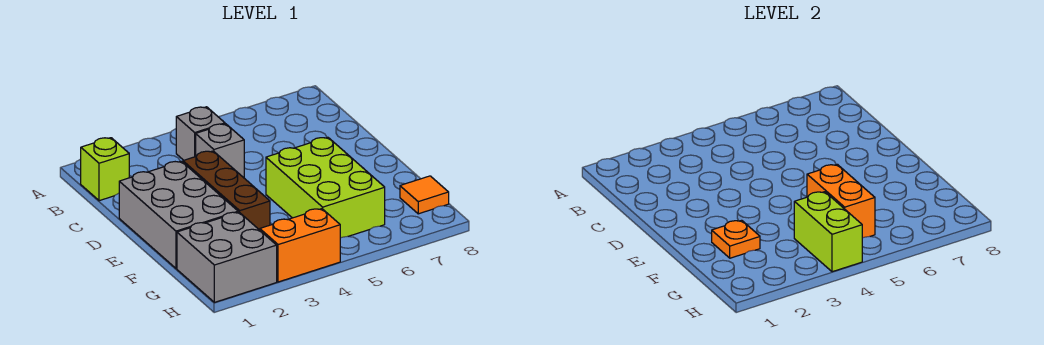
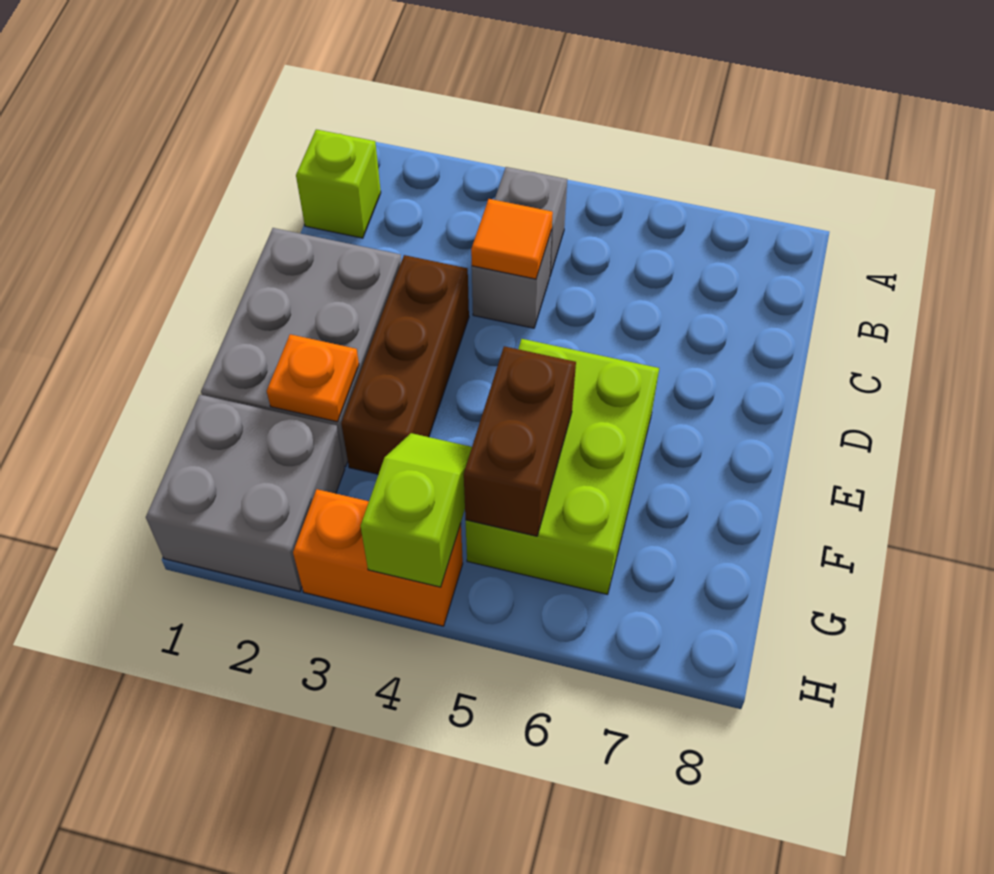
orange 1x2 brick [807,164,875,238] -> brown 1x2 brick [464,346,576,536]
lime 1x2 brick [794,192,862,272] -> lime 1x2 slope [361,433,472,587]
orange 1x1 tile [400,176,449,214] -> orange 1x1 tile moved to [471,199,553,279]

